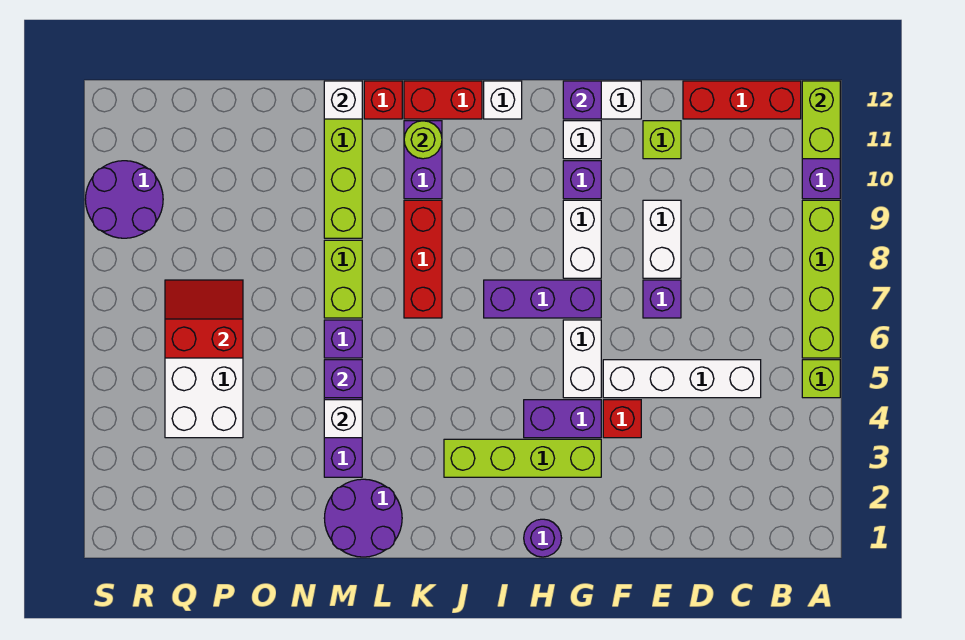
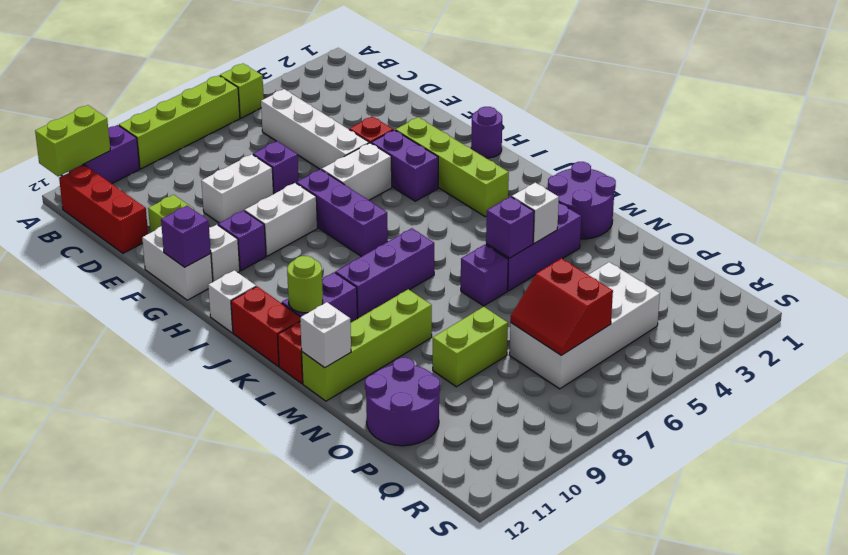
red 1x3 brick [404,200,442,318] -> purple 1x3 brick [335,228,434,319]
lime 1x2 brick [324,240,362,318] -> lime 1x2 brick moved to [433,307,508,387]
purple 2x2 round brick [85,161,163,238] -> purple 2x2 round brick moved to [365,358,440,446]

